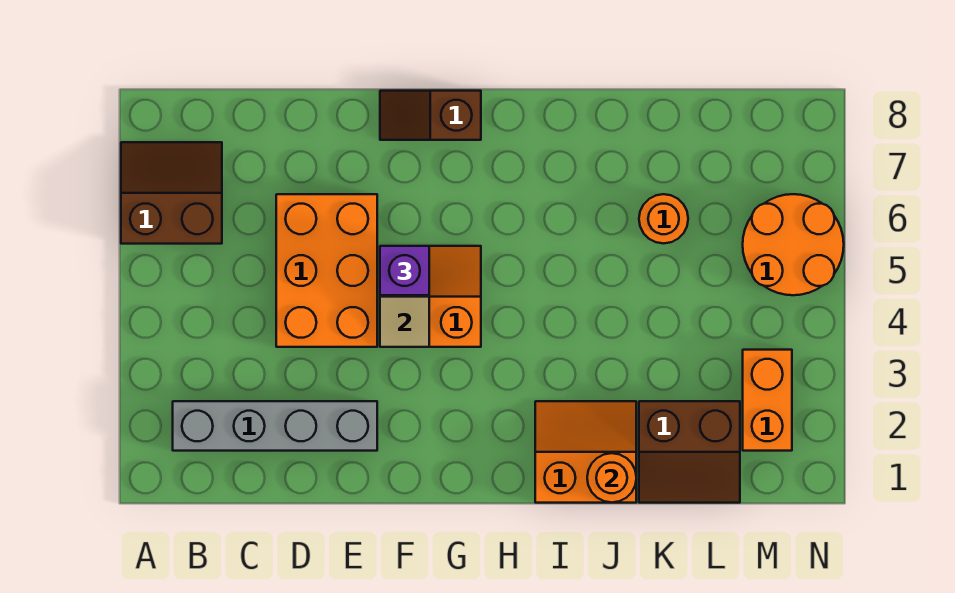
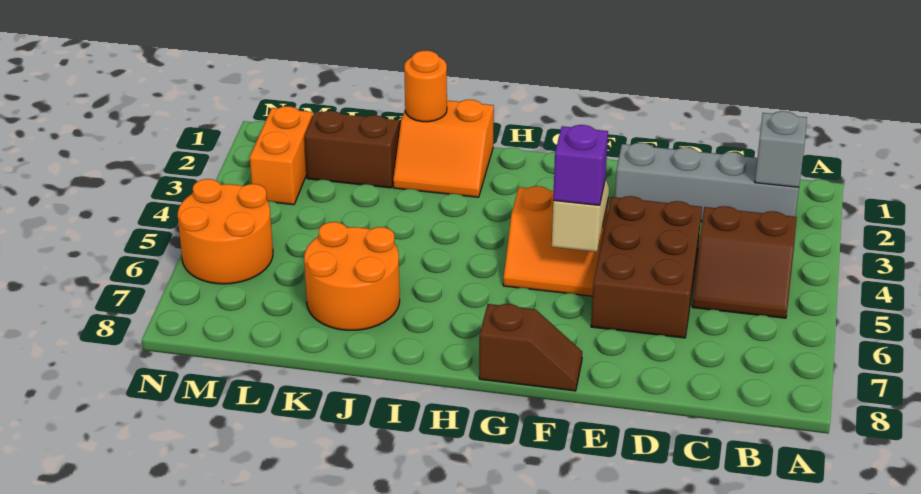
brown 2x2 slope [121,142,222,244] -> brown 2x2 slope moved to [692,206,797,318]
none -> grey 1x1 brick [755,111,807,187]
orange 2x3 brick [276,194,377,347] -> brown 2x3 brick [591,196,702,338]
orange 1x1 round brick [639,194,688,243] -> orange 2x2 round brick [304,222,400,330]

